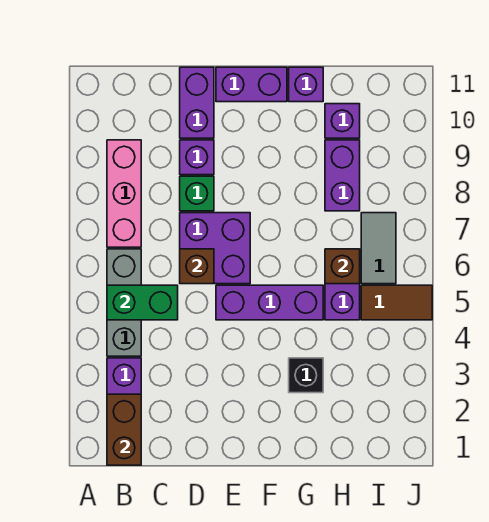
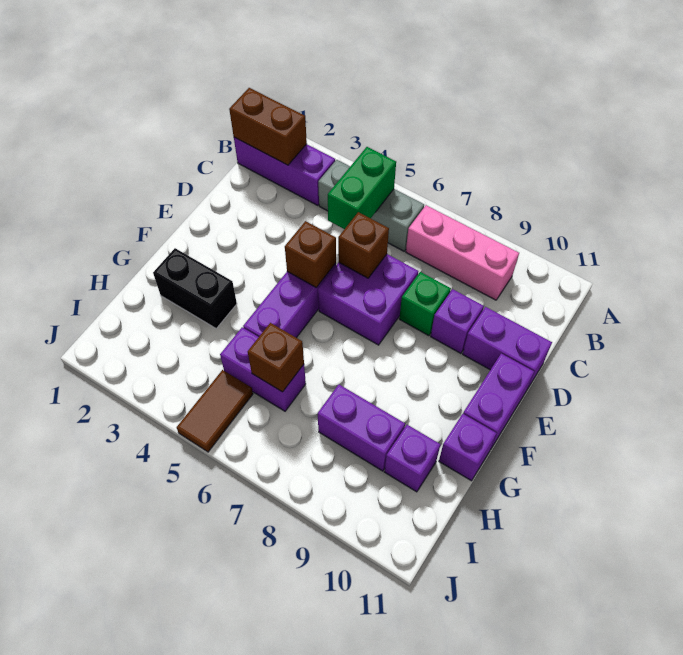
none -> brown 1x1 brick [285,221,336,288]
black 1x1 brick [289,358,323,393] -> black 1x2 brick [153,248,237,328]
grey 1x2 tile [361,213,396,284] -> none

